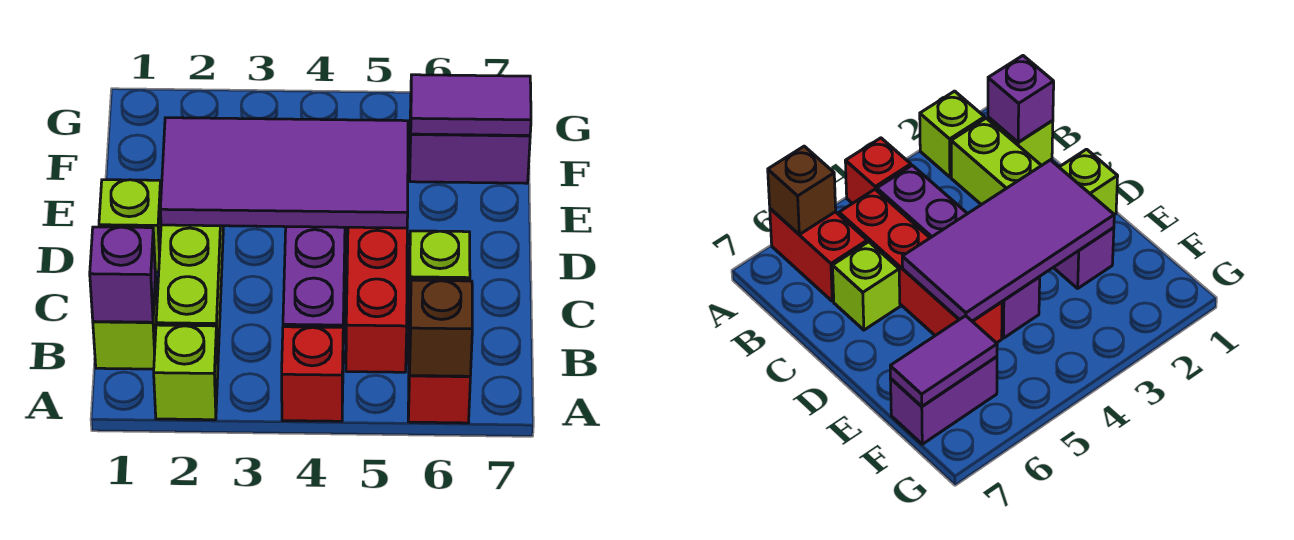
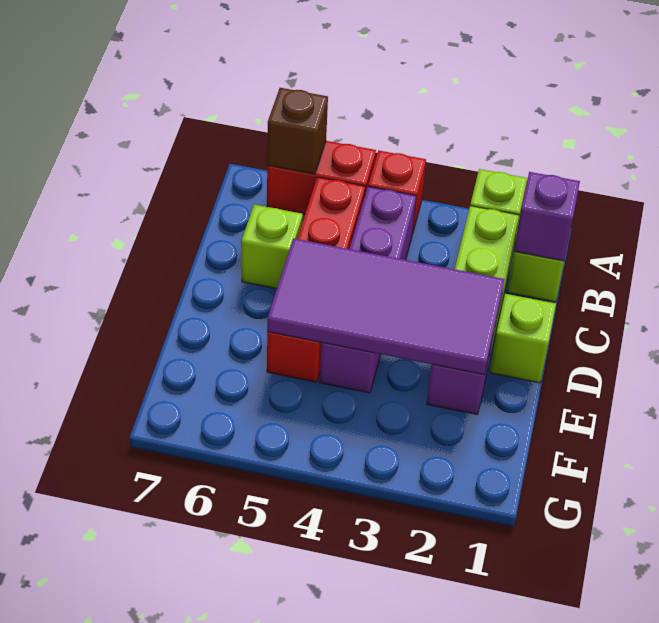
red 1x2 brick [408,279,470,423] -> red 1x2 brick turned to [267,141,376,215]
purple 1x2 brick [410,110,530,183] -> none
purple 1x2 tile [411,75,531,136] -> none

